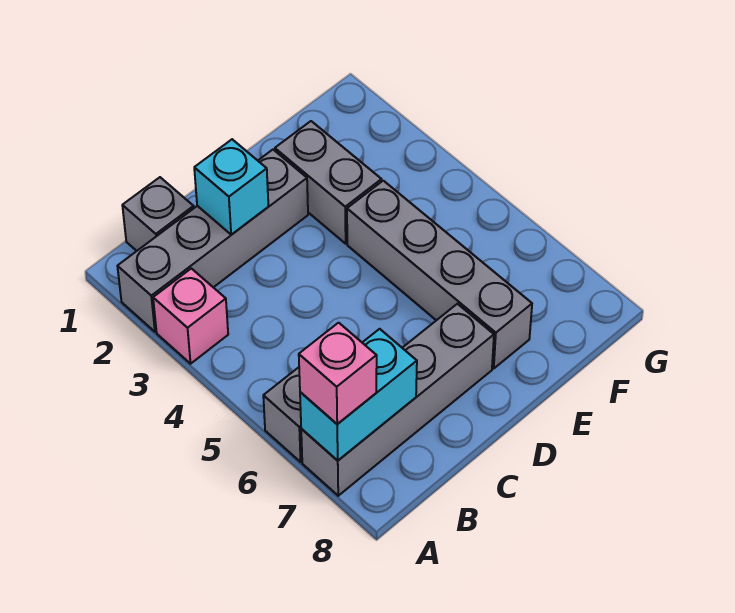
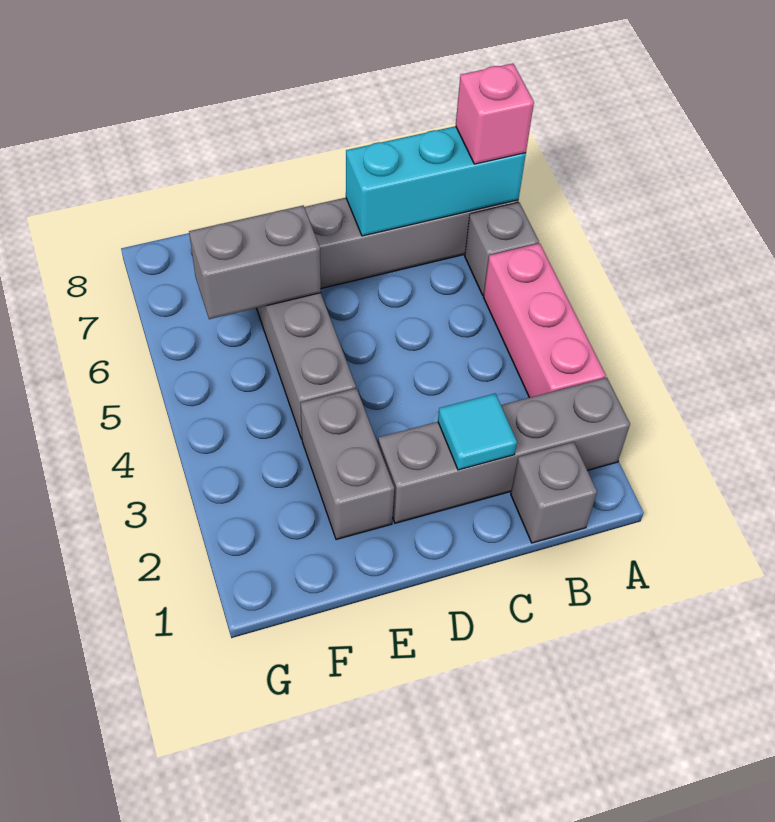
pink 1x1 brick [153,268,228,364] -> pink 1x3 brick [483,243,606,398]
cyan 1x2 brick [300,329,417,461] -> cyan 1x3 brick [346,126,526,236]
cyan 1x1 brick [194,139,268,235] -> cyan 1x1 tile [438,393,517,470]
none -> grey 1x2 brick [189,206,321,319]

